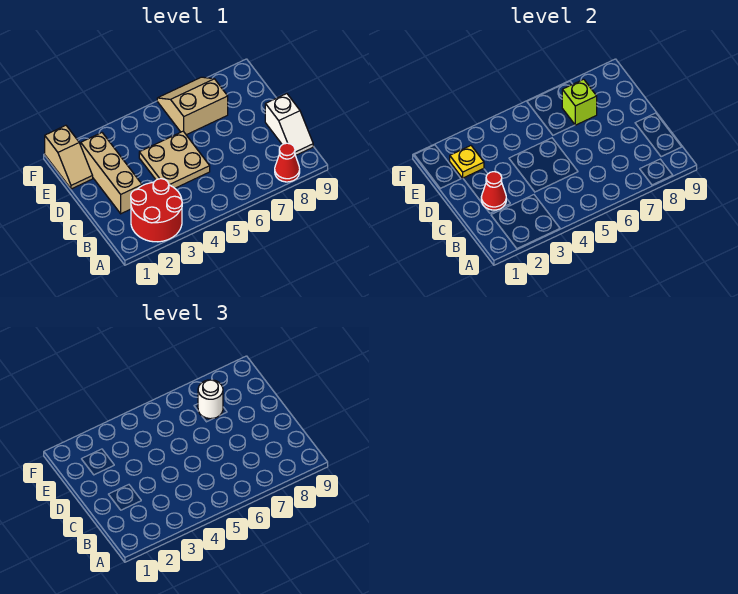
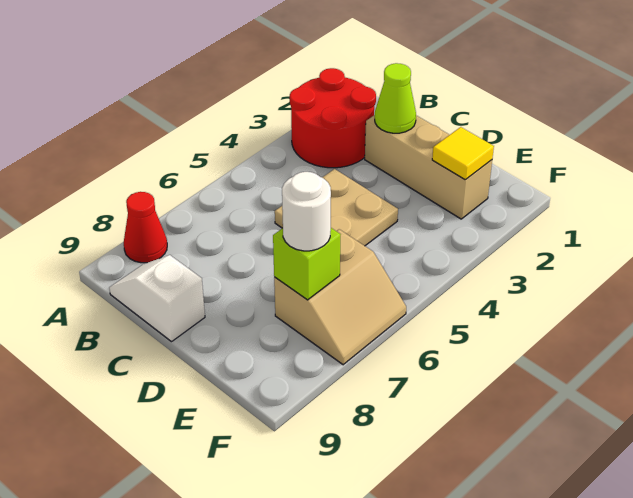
red 1x1 cone [481,172,506,210] -> lime 1x1 cone [375,63,416,133]
tan 1x2 slope [45,125,93,189] -> none
yellow 1x1 plate [450,146,484,178] -> yellow 1x1 tile [432,127,494,180]

